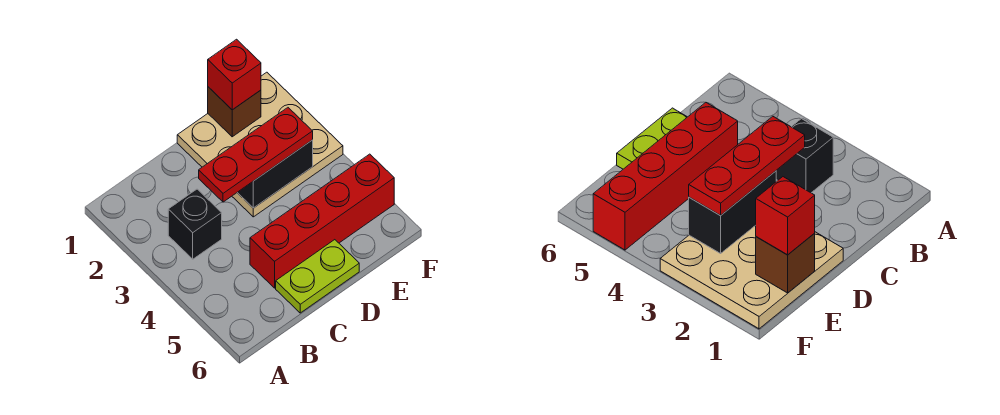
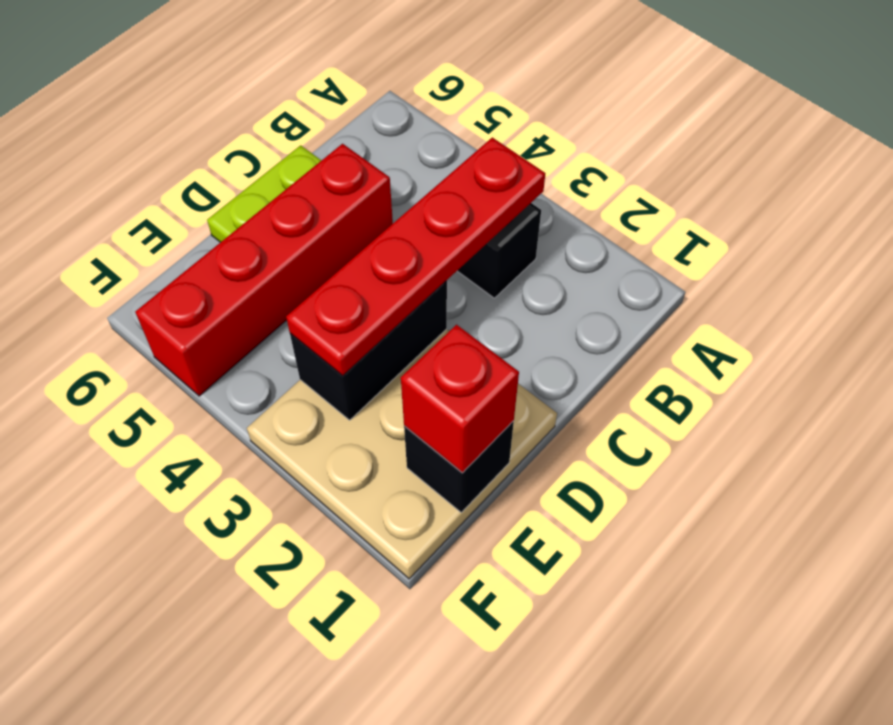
red 1x3 plate [199,108,313,202] -> red 1x4 plate [286,137,545,376]
brown 1x1 brick [208,87,261,137] -> black 1x1 brick [404,421,514,513]

